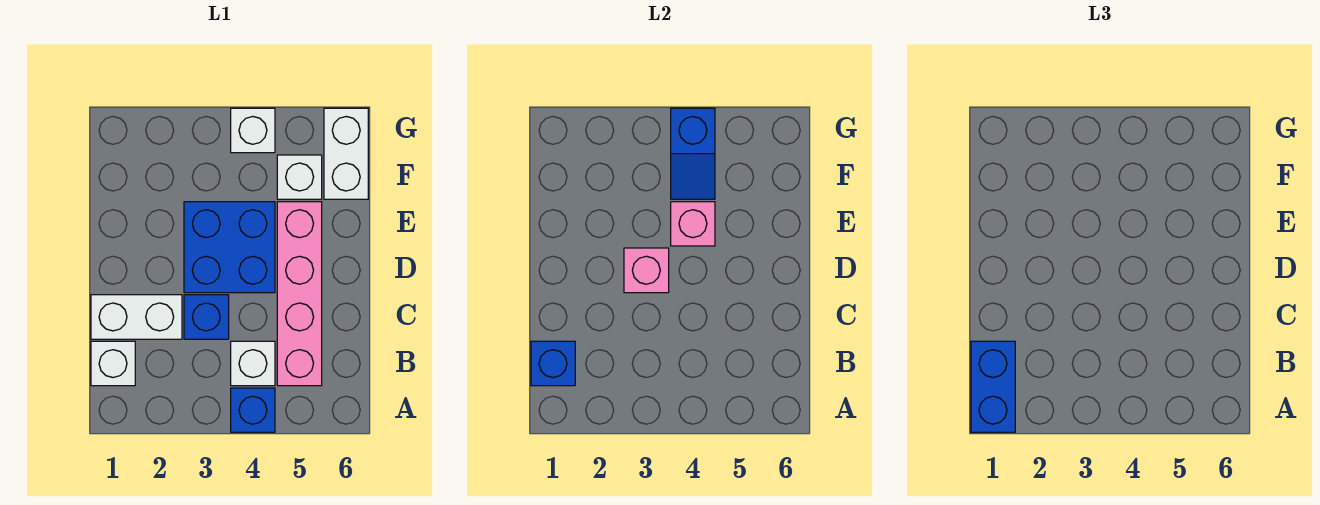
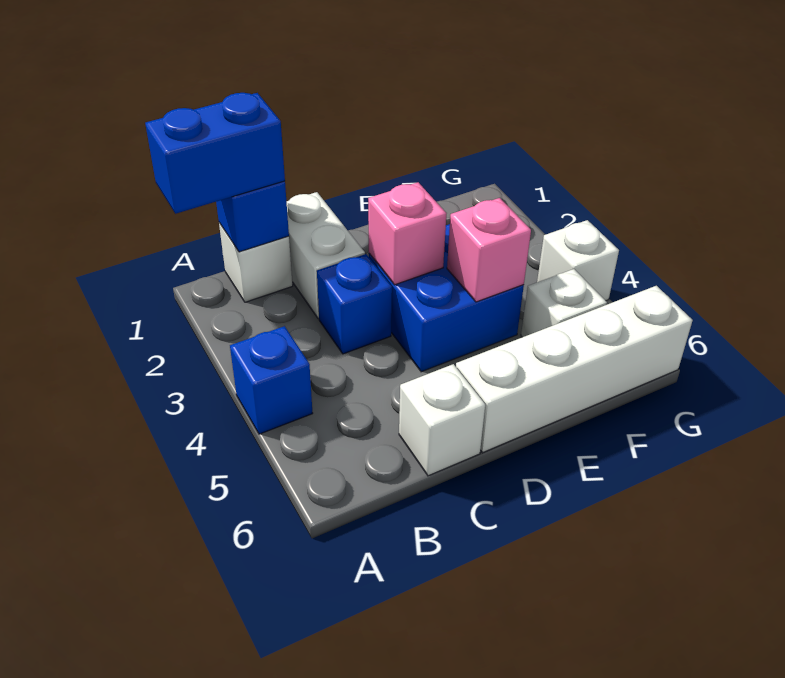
white 1x1 brick [231,341,275,386] -> white 1x1 brick moved to [399,364,485,476]
pink 1x4 brick [277,202,322,386] -> none
blue 1x2 slope [671,108,715,199] -> none
white 1x2 brick [324,108,368,199] -> white 1x4 brick [456,286,693,453]

